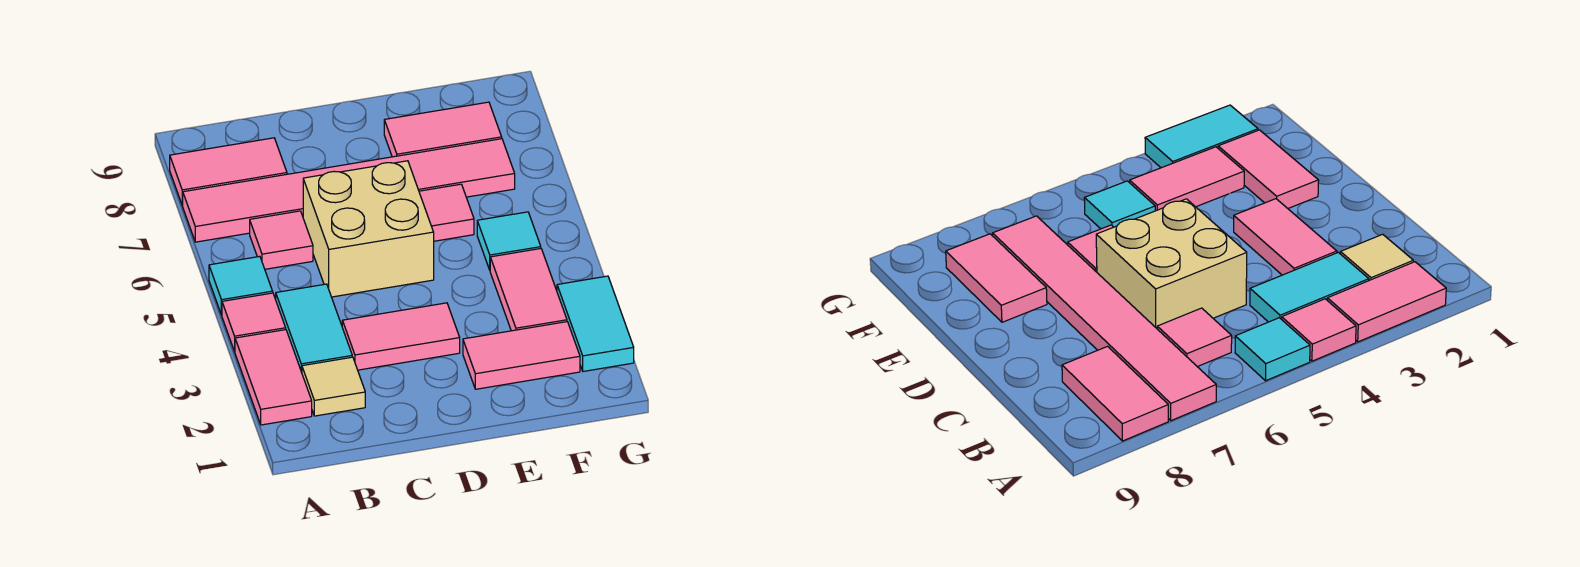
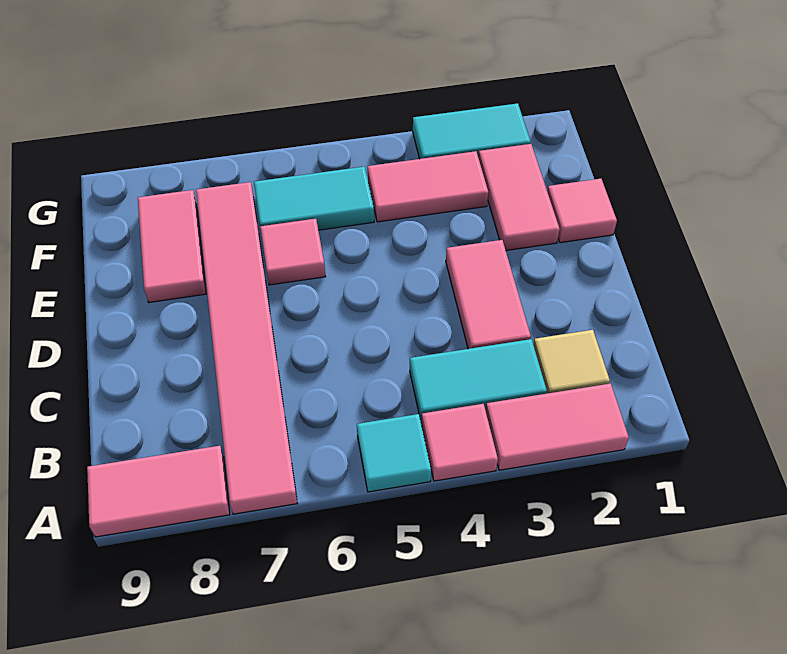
pink 1x2 tile [170,138,287,205] -> pink 1x2 tile turned to [87,446,230,537]
pink 1x1 tile [250,211,313,269] -> pink 1x1 tile moved to [547,179,617,243]
tan 2x2 brick [303,161,434,297] -> none
cyan 1x1 tile [477,212,541,270] -> cyan 1x2 tile [254,166,374,230]

